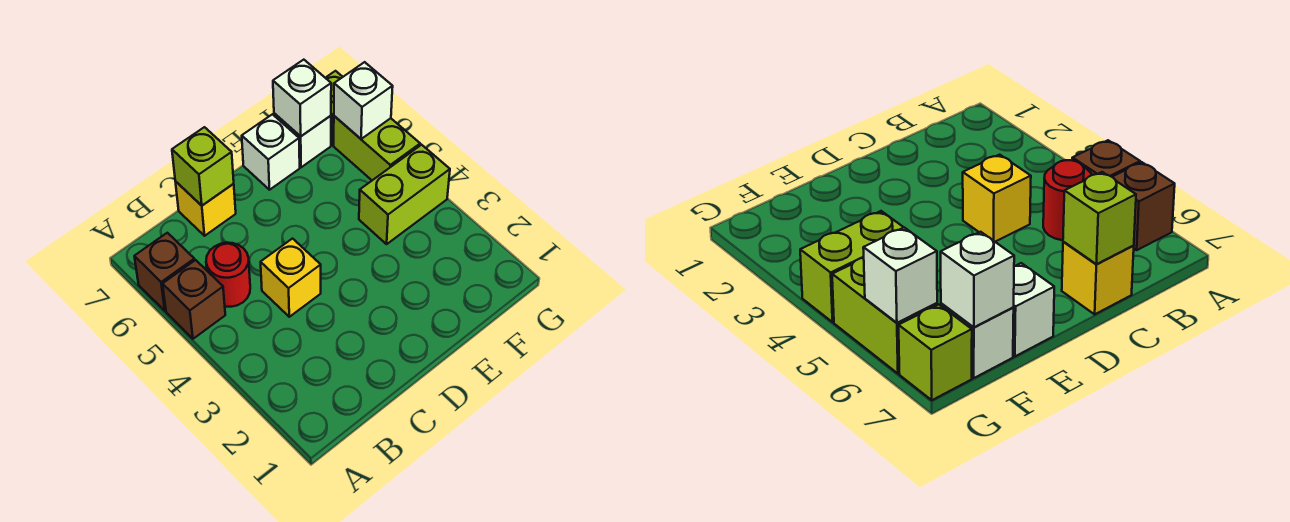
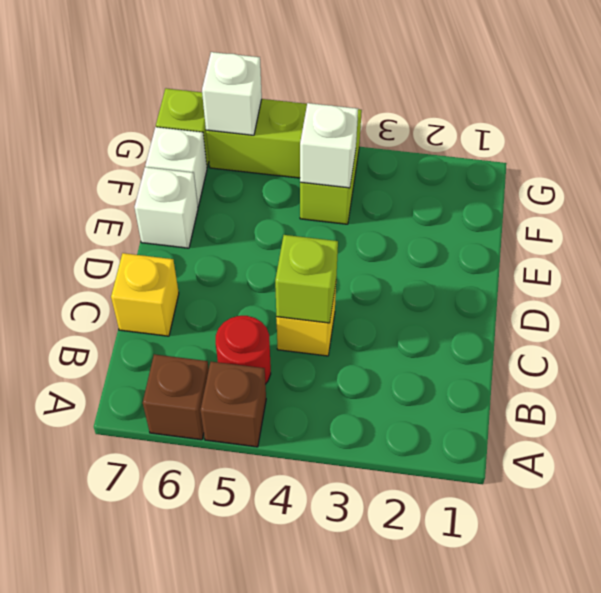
lime 1x1 brick [172,127,234,206] -> lime 1x1 brick moved to [275,235,338,323]
white 1x1 brick [273,60,331,136] -> white 1x1 brick moved to [300,103,358,188]

